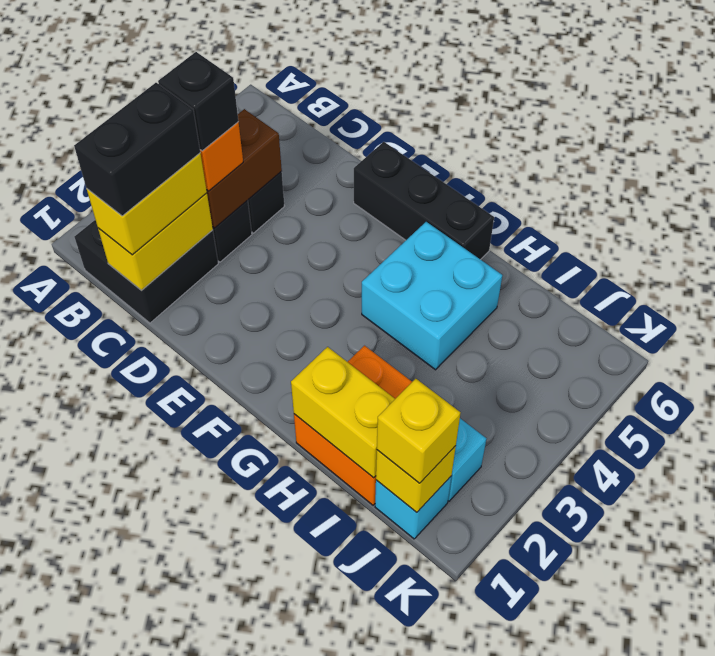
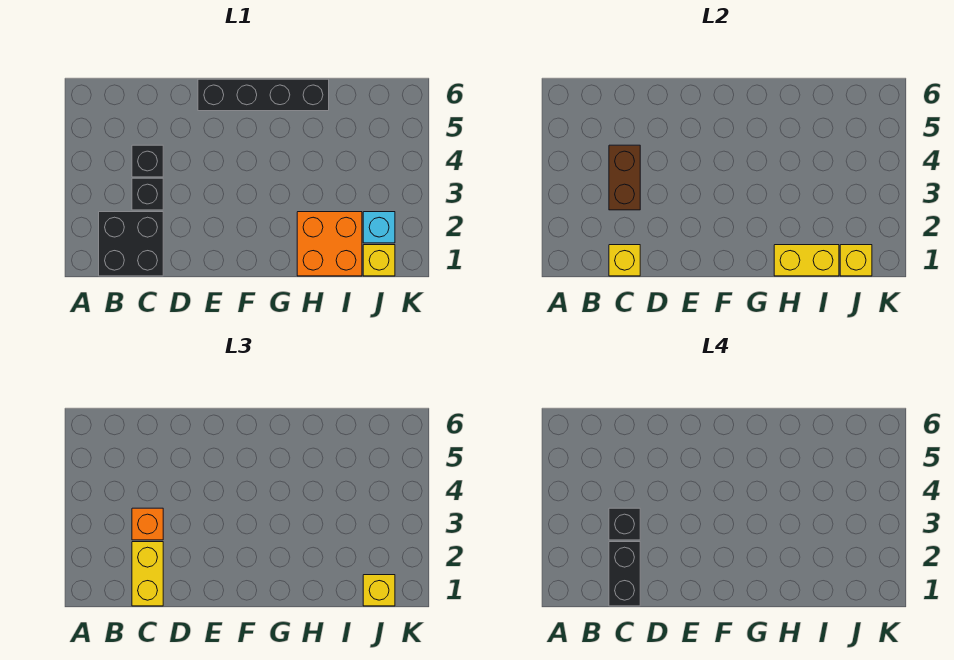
yellow 1x2 brick [98,193,213,291] -> yellow 1x1 brick [609,245,640,276]
black 1x3 brick [354,142,494,260] -> black 1x4 brick [198,79,329,111]
cyan 2x2 brick [362,222,502,370] -> none
cyan 1x1 brick [375,477,451,539] -> yellow 1x1 brick [363,245,395,276]

